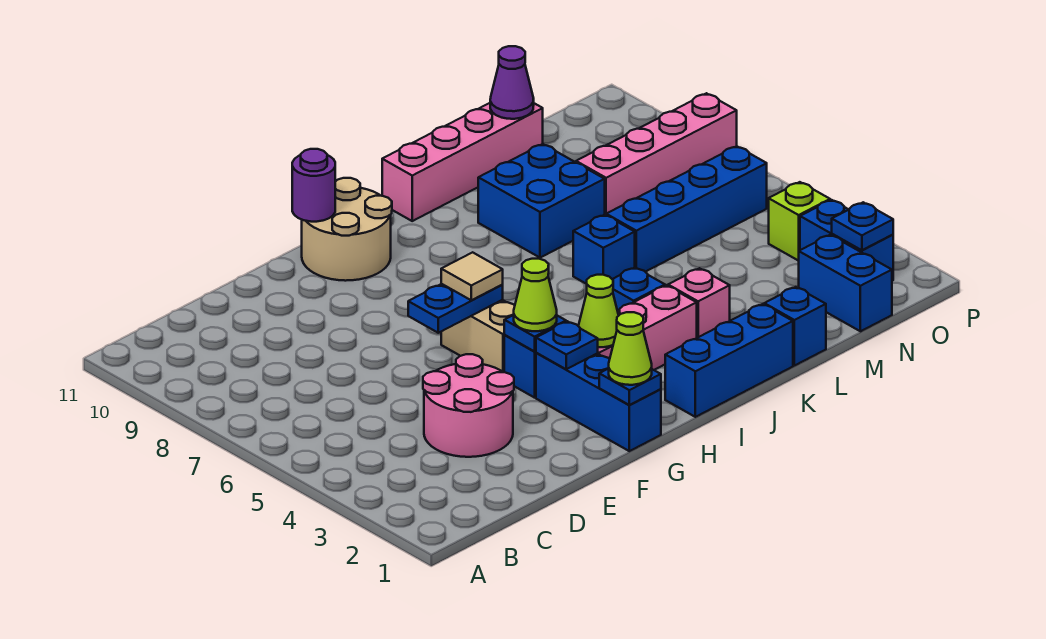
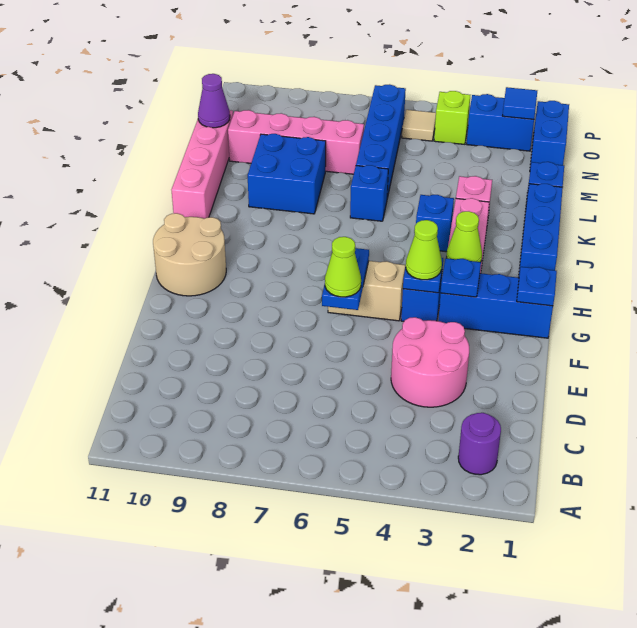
lime 1x1 cone [609,312,652,385] -> lime 1x1 cone moved to [325,237,361,297]
tan 1x1 tile [441,252,503,300] -> tan 1x1 tile moved to [402,110,436,141]
purple 1x1 round brick [292,149,335,222] -> purple 1x1 round brick moved to [458,413,501,475]
pink 1x4 brick [576,93,737,215] -> pink 1x4 brick turned to [228,110,364,174]
blue 1x2 brick [799,235,892,331] -> blue 1x2 brick turned to [530,101,569,169]
blue 1x1 plate [832,202,893,250] -> blue 1x1 tile [503,87,537,119]

